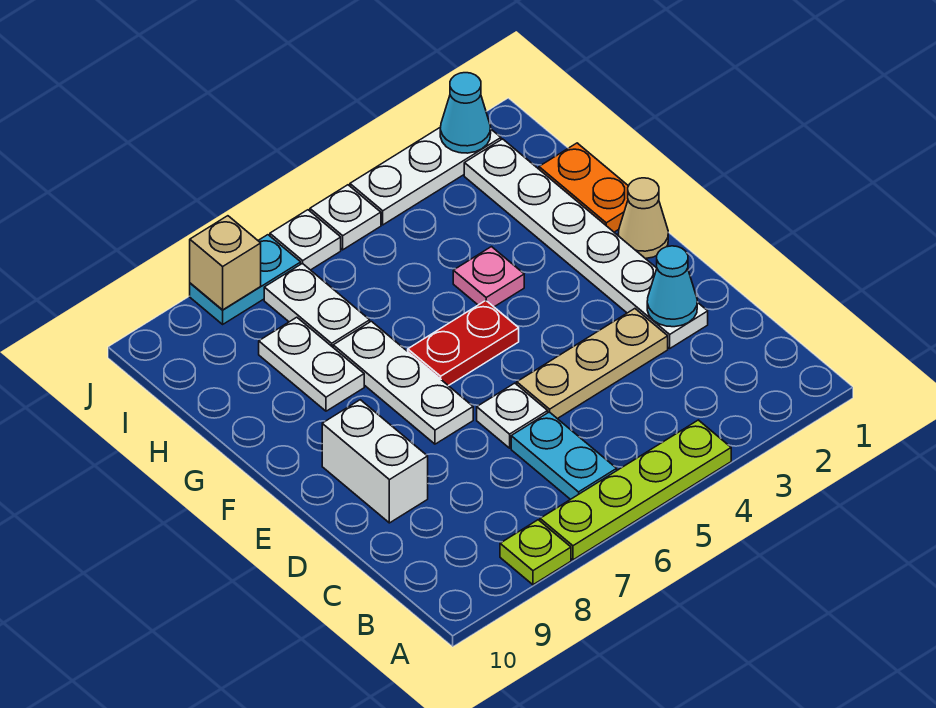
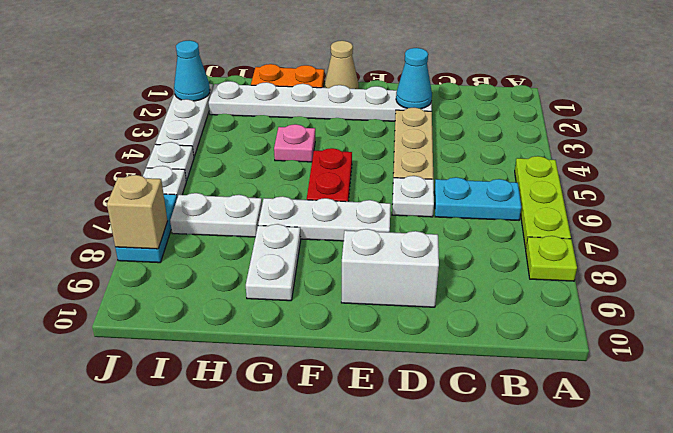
lime 1x4 plate [540,420,731,560] -> lime 1x3 plate [515,156,571,248]
white 1x2 plate [259,317,364,411] -> white 1x2 plate turned to [246,224,301,301]

